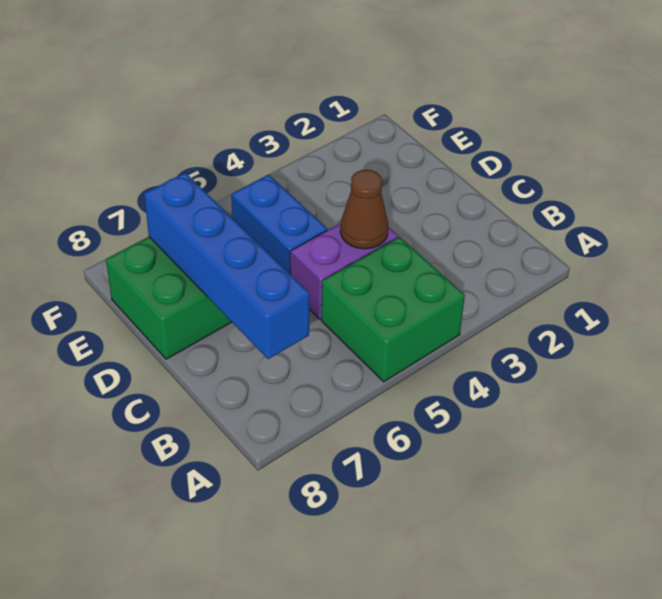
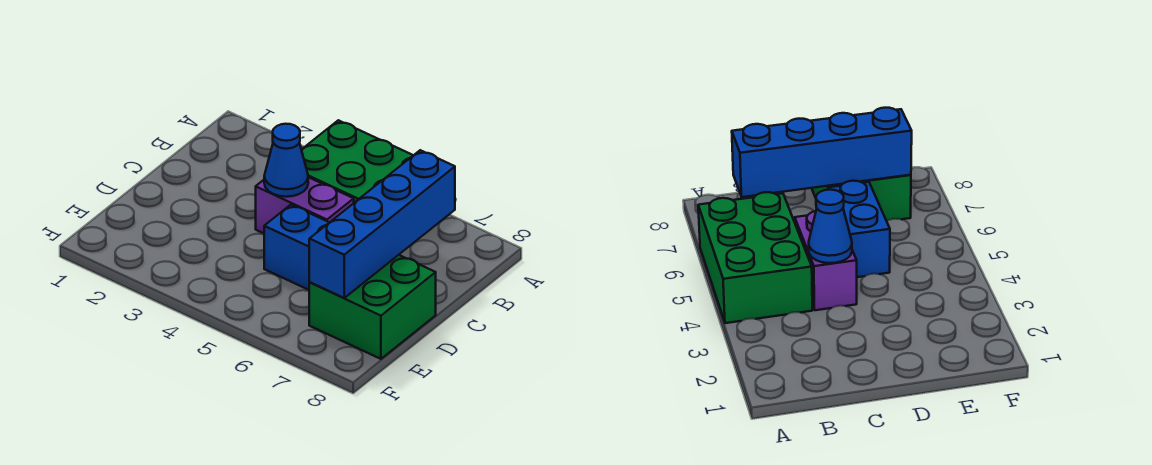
green 2x2 brick [321,237,465,382] -> green 2x3 brick [302,120,413,203]
brown 1x1 cone [340,170,388,249] -> blue 1x1 cone [264,124,308,197]
blue 1x2 brick [231,175,327,274] -> blue 1x2 brick turned to [264,205,330,290]

